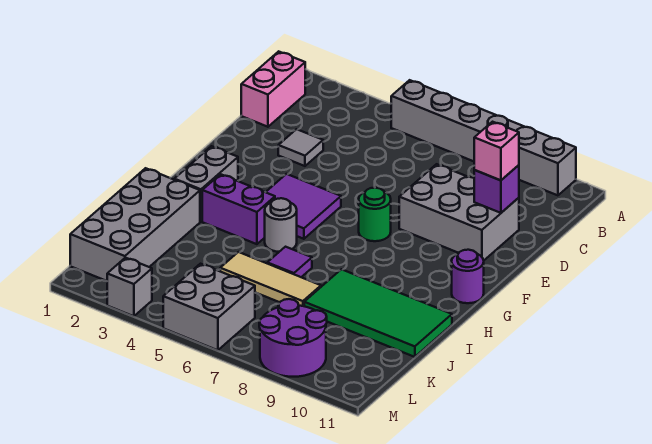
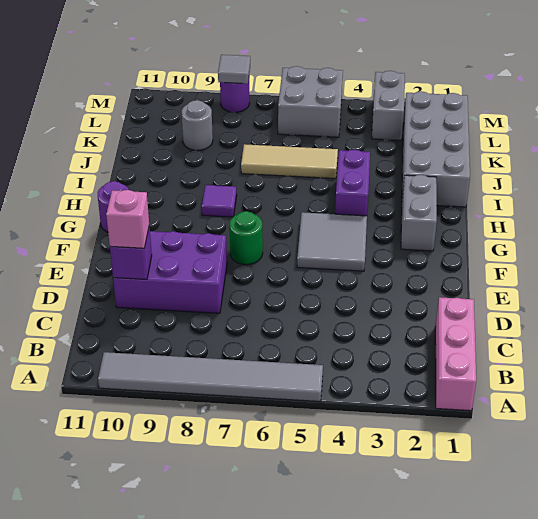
grey 1x6 brick [391,80,576,195] -> grey 1x6 tile [98,352,323,401]
pink 1x2 brick [241,51,305,127] -> pink 1x3 brick [435,297,476,411]
grey 1x1 tile [278,129,323,166] -> grey 1x1 tile moved to [218,55,250,84]
grey 2x3 brick [399,164,519,260] -> purple 2x3 brick [113,231,227,313]
purple 2x2 tile [266,174,341,239] -> grey 2x2 tile [297,212,367,271]
purple 1x2 brick [202,174,275,244] -> purple 1x2 brick turned to [335,149,370,216]
grey 1x1 round brick [265,198,297,252] -> grey 1x1 round brick moved to [182,100,213,150]
purple 1x1 tile [267,247,312,277] -> purple 1x1 tile moved to [202,185,237,217]
green 2x4 tile [304,269,452,357] -> none
purple 2x2 round brick [259,299,327,377] -> purple 1x1 round brick [220,79,250,112]
grey 1x1 brick [107,258,152,316] -> grey 1x2 brick [372,71,405,140]

